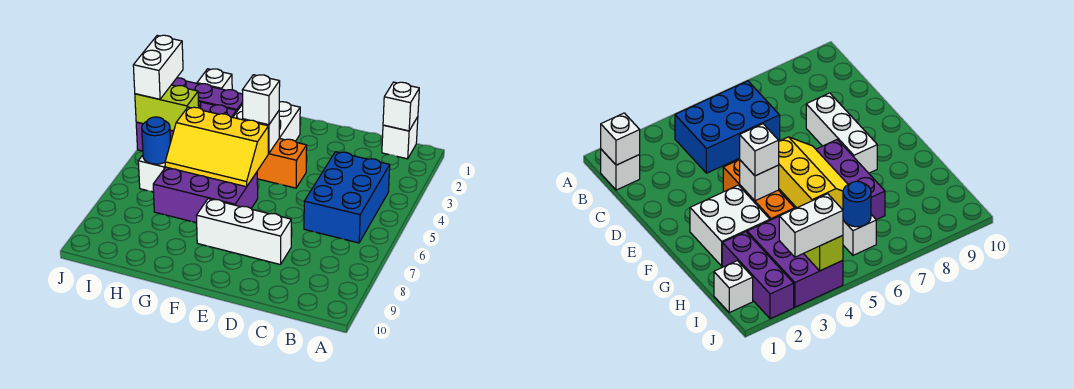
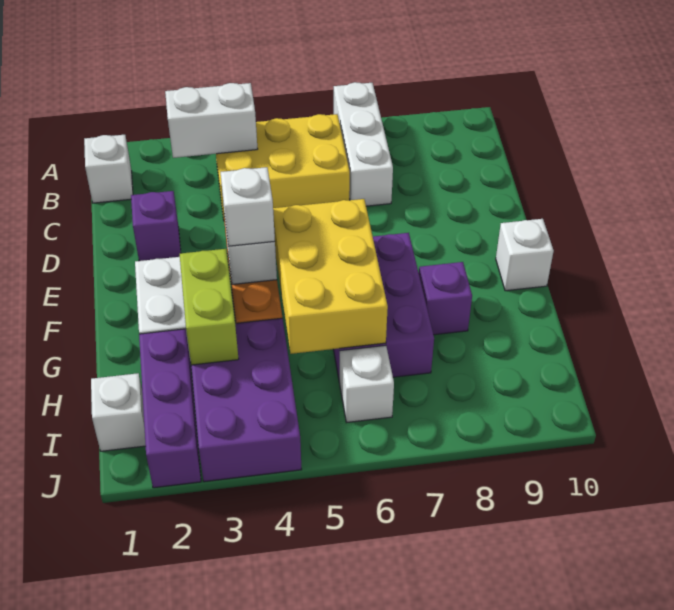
white 1x1 brick [383,82,419,131] -> white 1x1 brick moved to [496,219,554,291]
blue 2x3 brick [304,152,390,243] -> yellow 2x3 brick [216,114,350,220]
none -> purple 1x1 brick [131,191,181,261]
white 1x3 brick [196,199,291,265] -> white 1x3 brick moved to [334,82,393,206]
yellow 2x3 slope [165,107,269,187] -> yellow 2x3 brick [273,199,388,354]
none -> purple 1x1 brick [419,262,472,335]
lime 1x2 brick [135,85,199,131] -> lime 1x2 brick moved to [180,249,239,365]
blue 1x1 round brick [142,117,171,164] -> none
white 1x2 brick [133,35,183,99] -> white 1x2 brick moved to [165,83,258,158]

